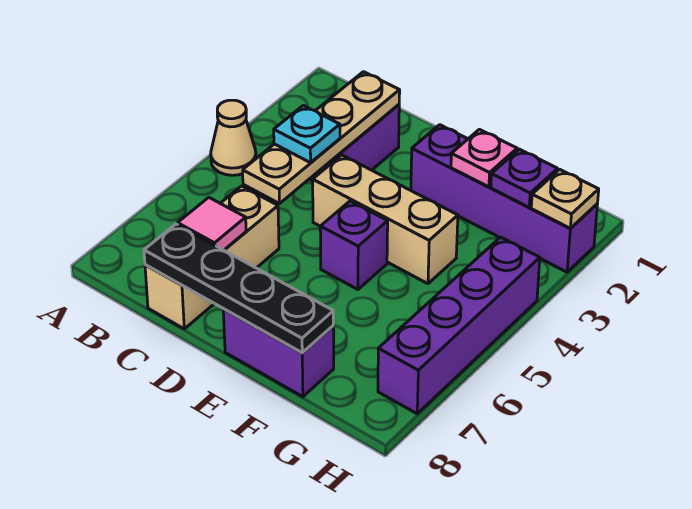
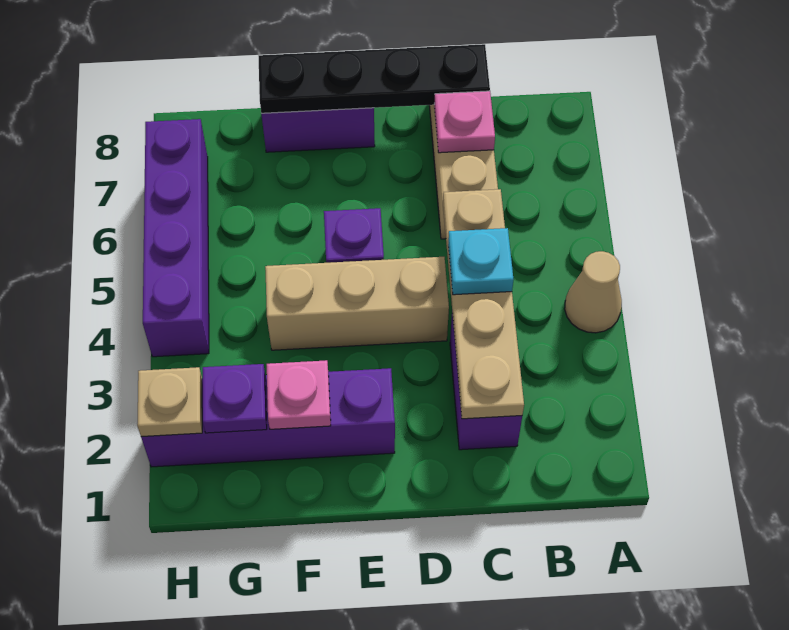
pink 1x1 tile [178,197,246,250] -> pink 1x1 plate [434,91,495,153]

